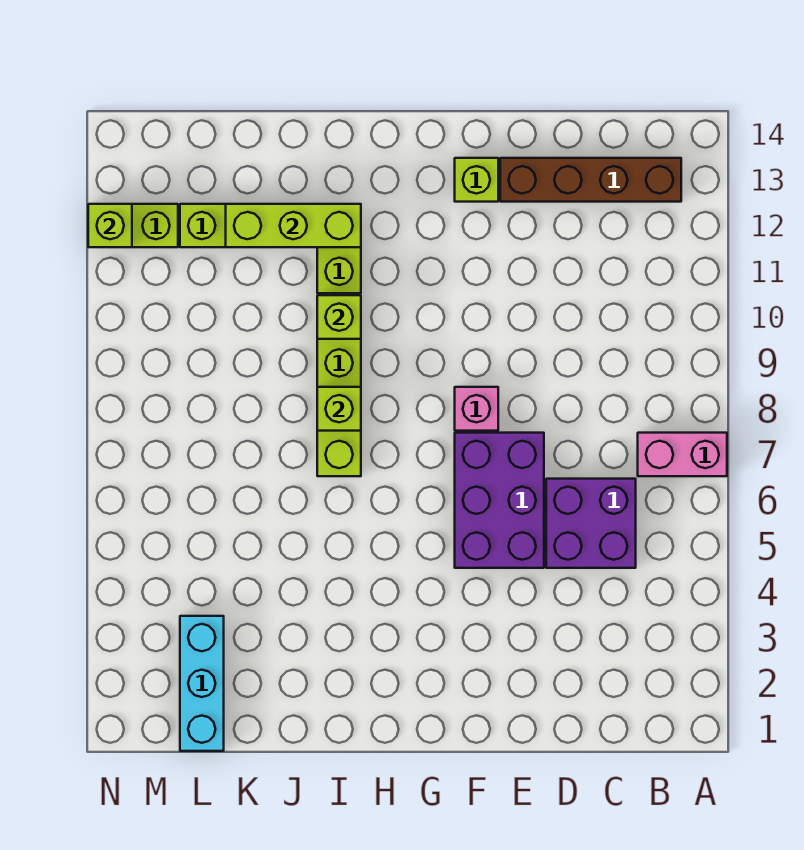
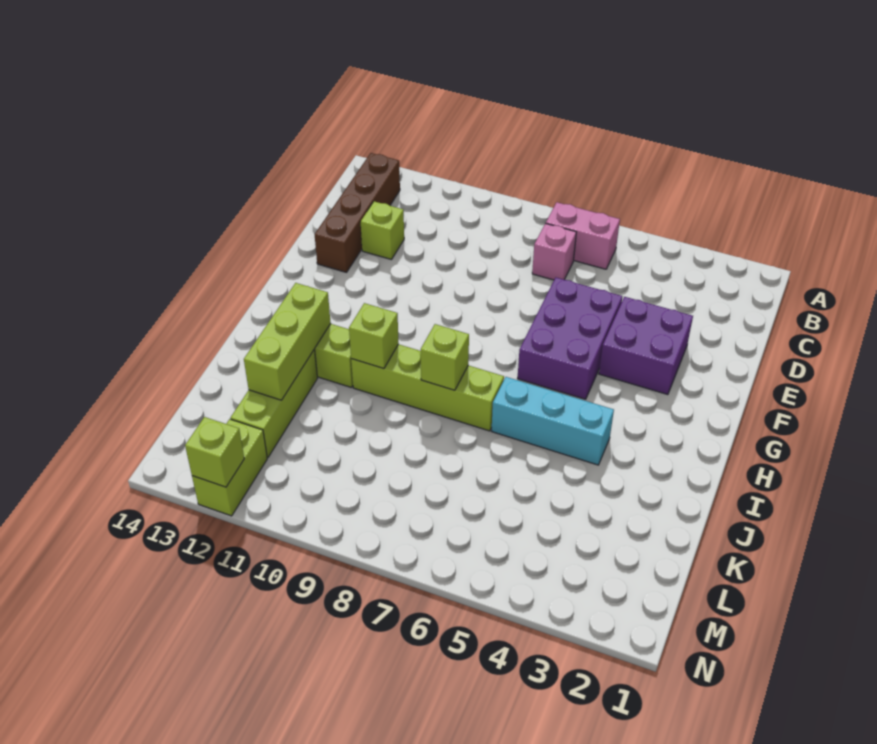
pink 1x2 brick [638,433,727,476] -> pink 1x2 brick turned to [546,202,620,269]
purple 2x2 brick [546,479,636,568] -> purple 2x2 brick moved to [599,297,693,395]
purple 2x3 brick [455,433,544,568] -> purple 2x3 brick turned to [518,278,622,399]
pink 1x1 brick [455,387,498,431] -> pink 1x1 brick moved to [532,223,576,280]
lime 1x1 brick [455,158,498,202] -> lime 1x1 brick moved to [361,201,404,260]
cyan 1x3 brick [180,616,224,751] -> cyan 1x3 brick moved to [492,377,614,465]

